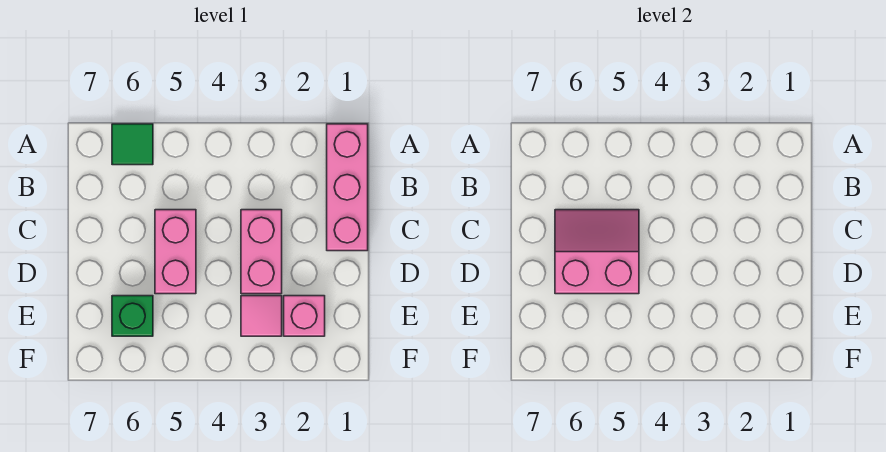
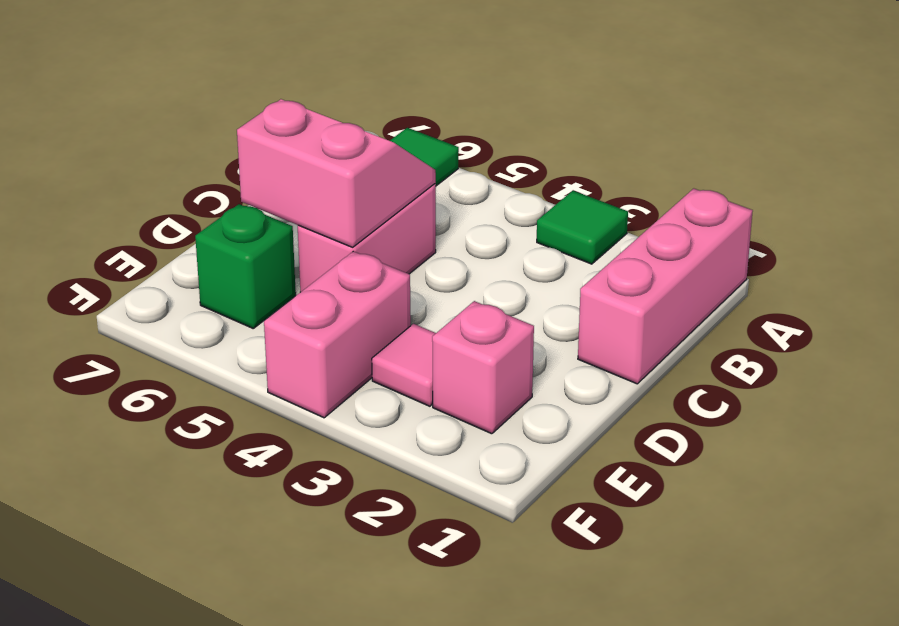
none -> green 1x1 tile [537,191,628,264]
pink 1x2 brick [241,210,282,294] -> pink 1x2 brick moved to [264,251,411,418]

